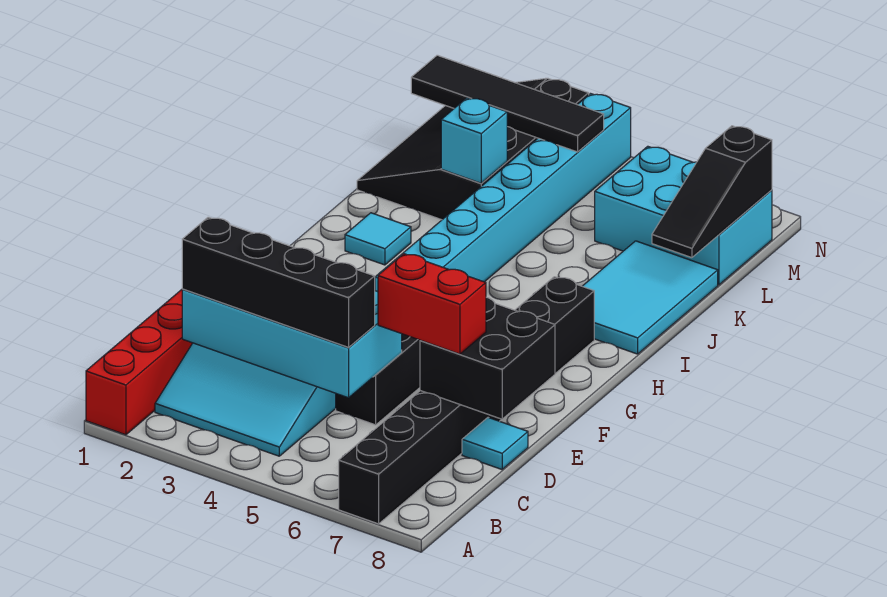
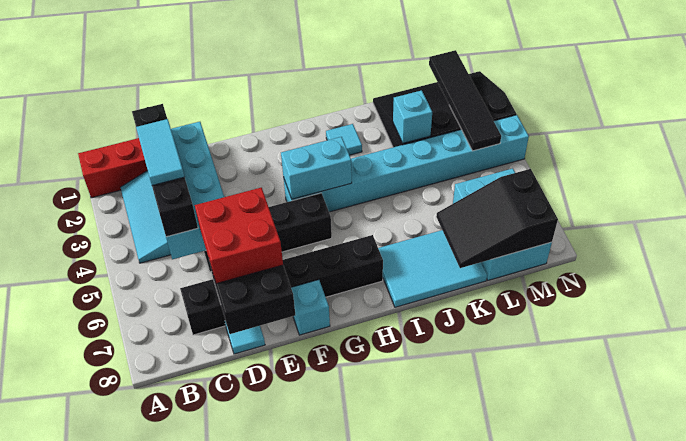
black 1x8 brick [339,277,594,524] -> black 1x6 brick [180,235,383,335]
none -> cyan 1x2 tile [136,119,184,185]
red 1x2 brick [378,254,486,354] -> red 2x2 brick [195,188,283,284]
none -> cyan 1x1 brick [291,280,330,335]
none -> cyan 1x2 brick [281,137,352,199]
black 1x3 slope [652,126,772,258] -> black 2x3 slope [436,169,558,268]

